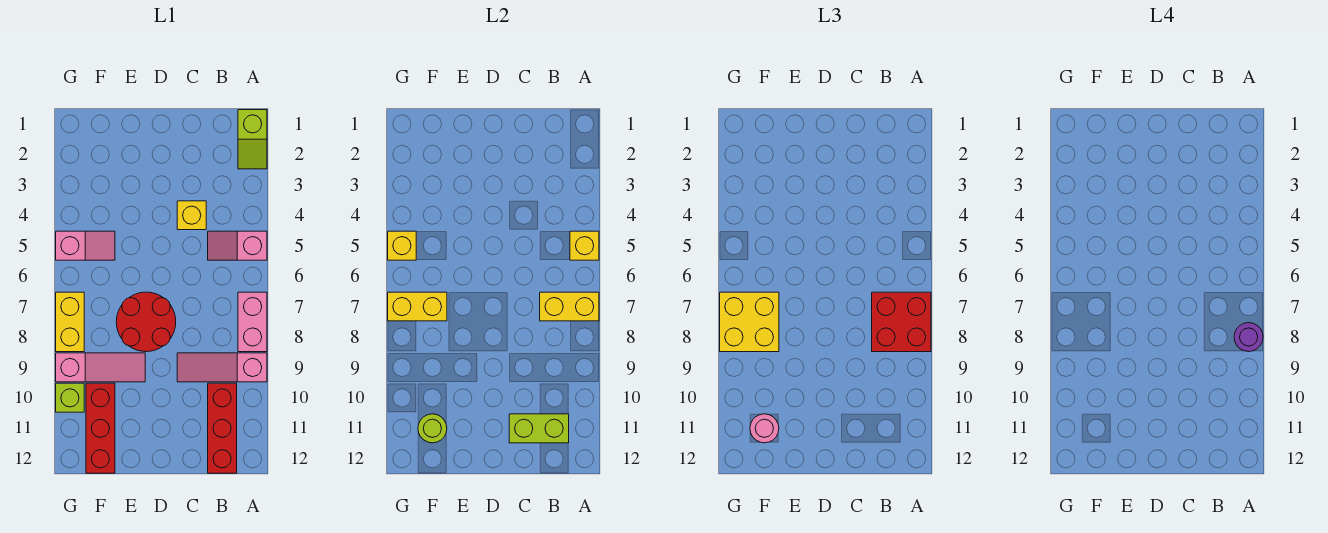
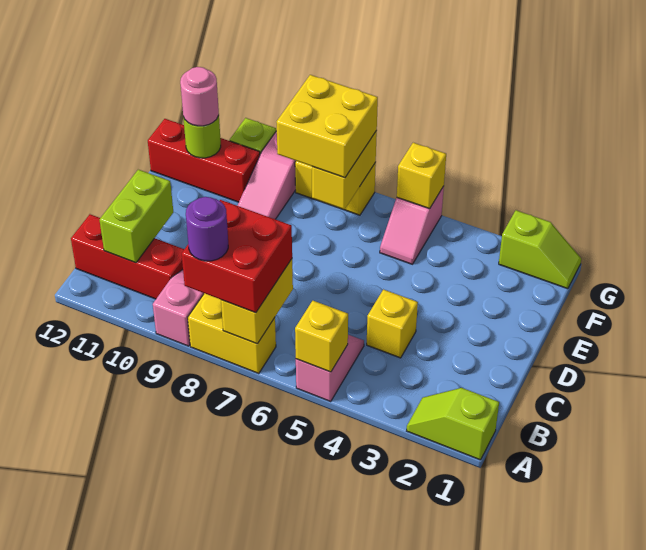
pink 1x2 brick [238,292,267,352] -> yellow 1x2 brick [188,293,276,374]
red 2x2 round brick [116,292,176,352] -> none
none -> lime 1x2 slope [499,210,581,289]

